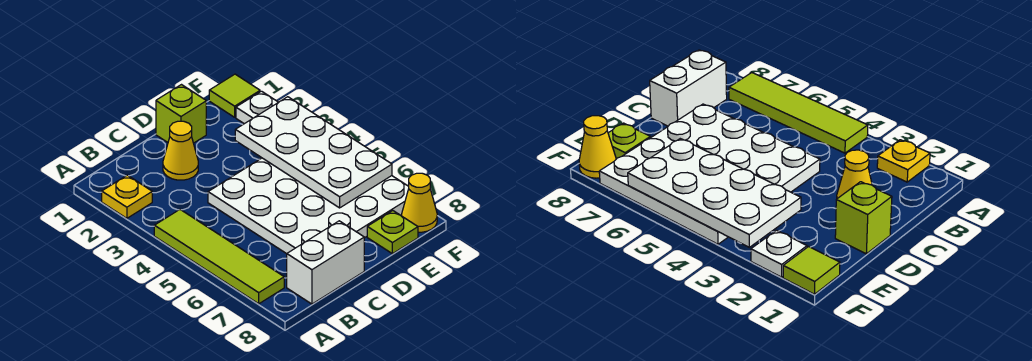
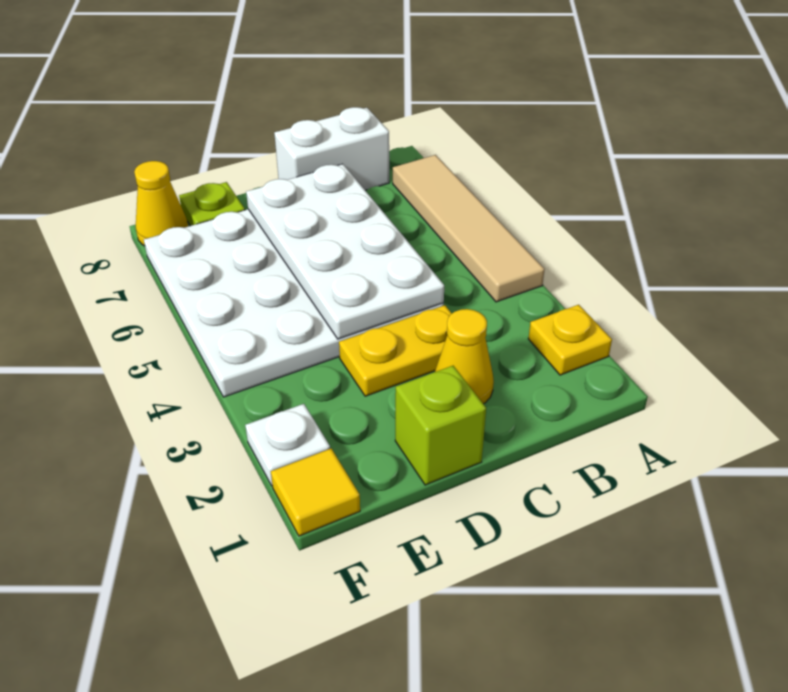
lime 1x4 tile [154,210,284,304] -> tan 1x4 tile [393,155,545,302]
none -> yellow 1x2 plate [339,305,452,396]
white 2x4 plate [235,97,392,208] -> white 2x4 plate moved to [246,164,444,339]
lime 1x1 tile [209,74,260,117] -> yellow 1x1 tile [271,448,360,536]

